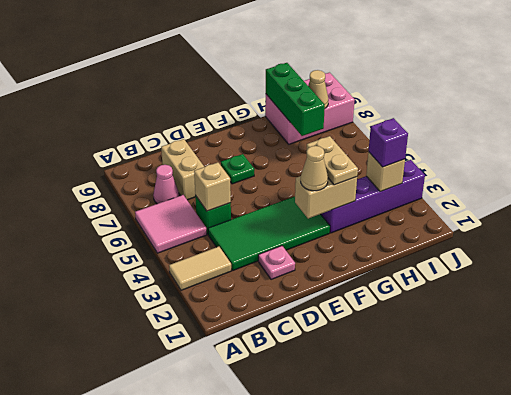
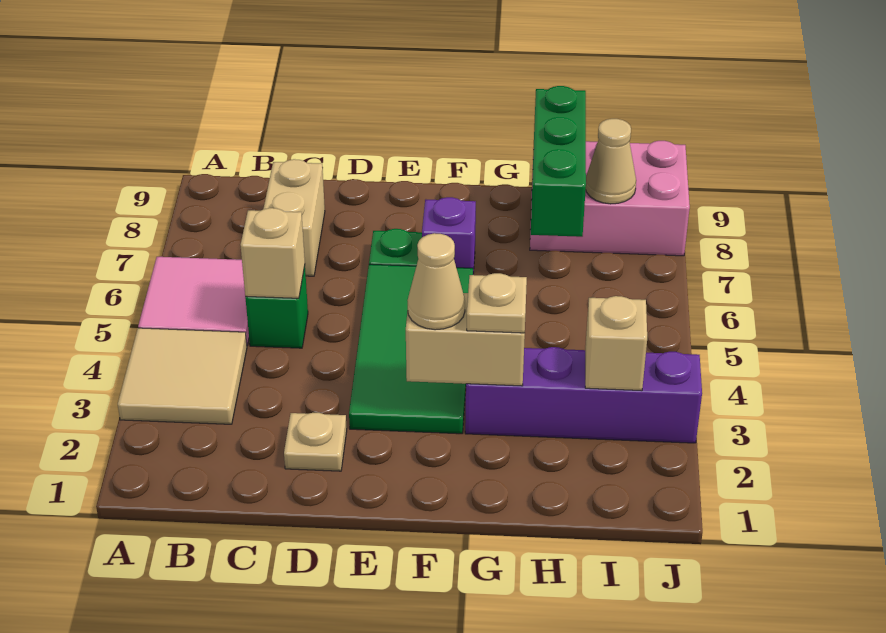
tan 1x2 tile [169,247,231,290] -> tan 2x2 tile [118,328,247,424]
pink 1x1 cone [153,165,179,204] -> none
green 2x4 tile [208,196,330,270] -> green 2x4 tile turned to [349,264,473,434]
pink 1x1 plate [258,246,295,280] -> tan 1x1 plate [284,413,347,471]
tan 1x2 plate [306,136,358,185] -> tan 1x1 plate [467,273,527,333]
purple 1x1 brick [369,118,408,167] -> purple 1x1 brick moved to [422,197,476,274]

